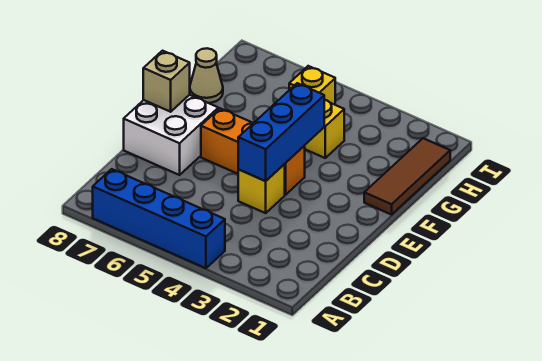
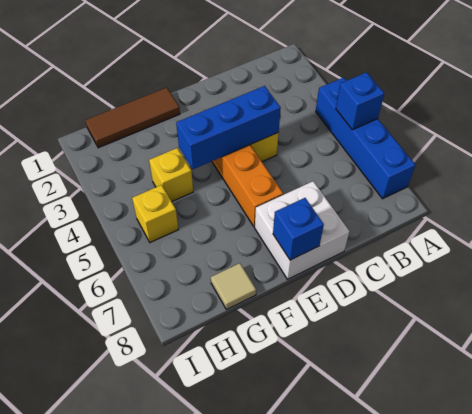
none -> blue 1x1 brick [336,72,384,130]
tan 1x1 brick [143,51,190,112] -> blue 1x1 brick [273,198,324,260]
tan 1x1 cone [190,48,223,103] -> tan 1x1 tile [211,263,256,310]

